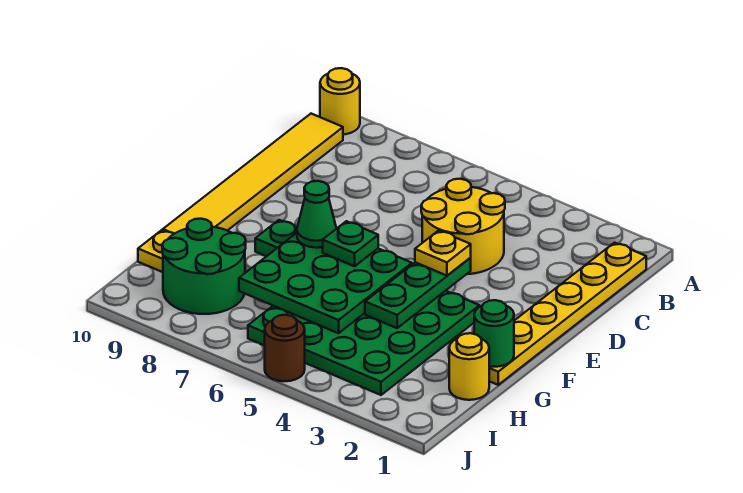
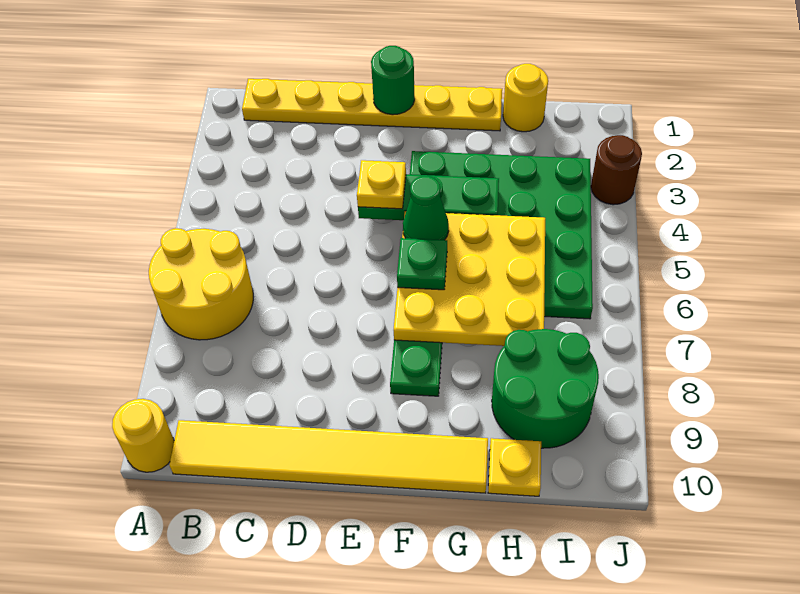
yellow 2x2 round brick [421,179,505,274] -> yellow 2x2 round brick moved to [149,228,253,340]
green 3x3 plate [239,233,412,333] -> yellow 3x3 plate [394,211,545,346]
green 1x1 cone [297,181,337,248] -> green 1x1 cone moved to [403,176,449,240]
green 1x1 round brick [474,300,514,367] -> green 1x1 round brick moved to [371,46,415,115]
brown 1x1 round brick [265,315,305,381] -> brown 1x1 round brick moved to [591,135,642,205]

